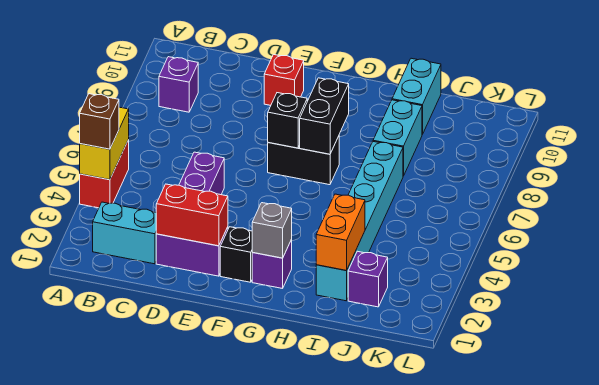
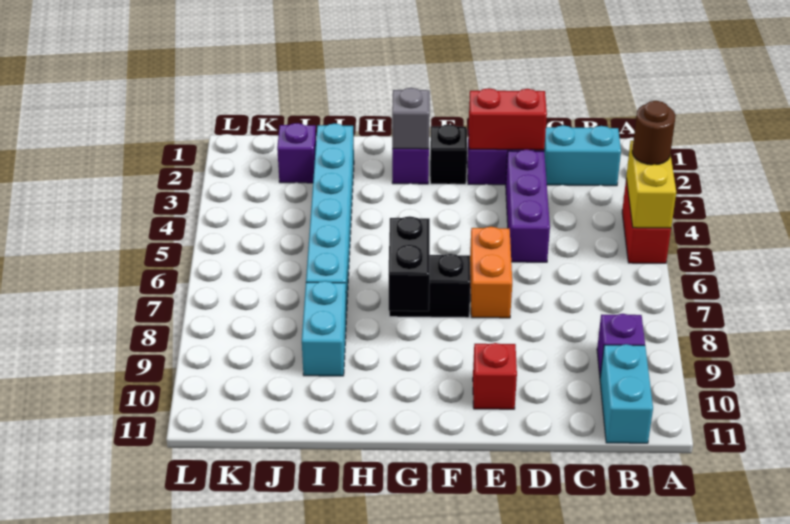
brown 1x1 brick [80,94,119,149] -> brown 1x1 round brick [632,101,676,165]
black 1x1 brick [268,93,307,148] -> none
orange 1x2 brick [316,194,365,271] -> orange 1x2 brick moved to [470,227,512,318]
cyan 1x2 brick [392,58,441,134] -> cyan 1x2 brick moved to [600,344,653,443]

